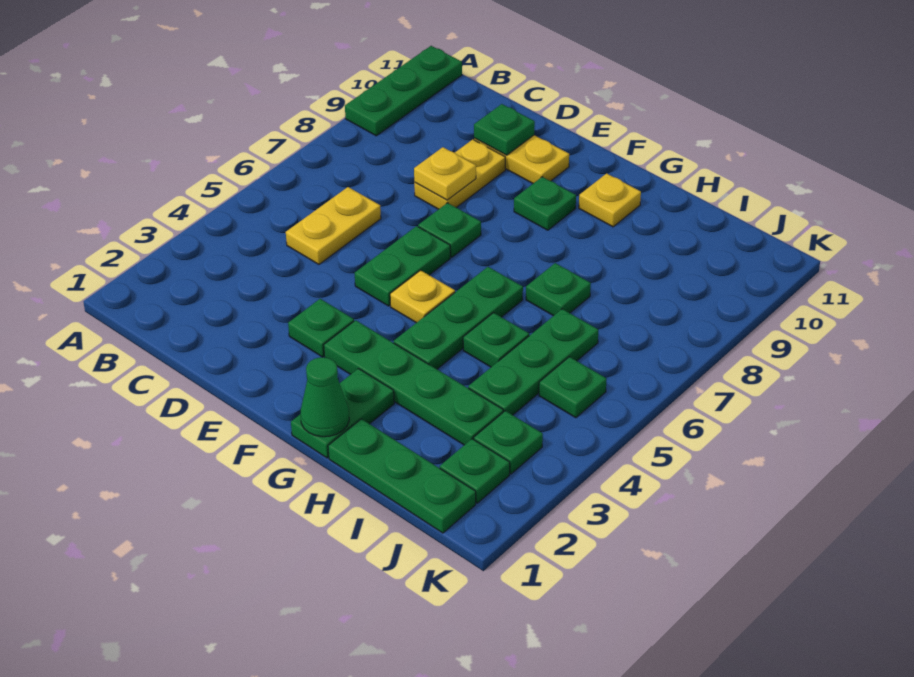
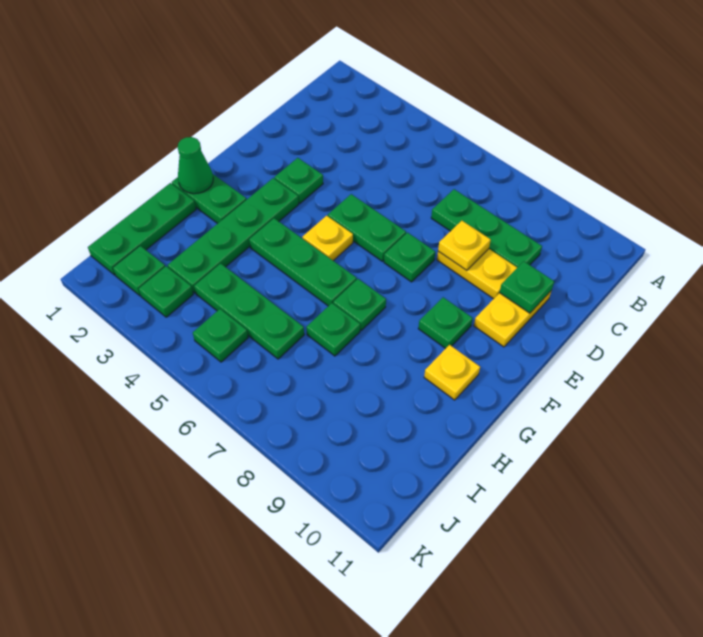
green 1x3 plate [345,46,462,136] -> green 1x3 plate moved to [431,189,542,267]
yellow 1x2 plate [286,187,381,264] -> none
green 1x1 plate [463,313,529,367] -> green 1x1 plate moved to [333,279,386,330]

